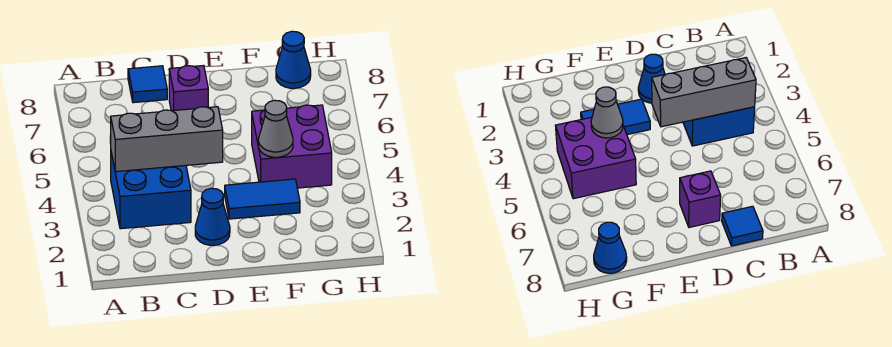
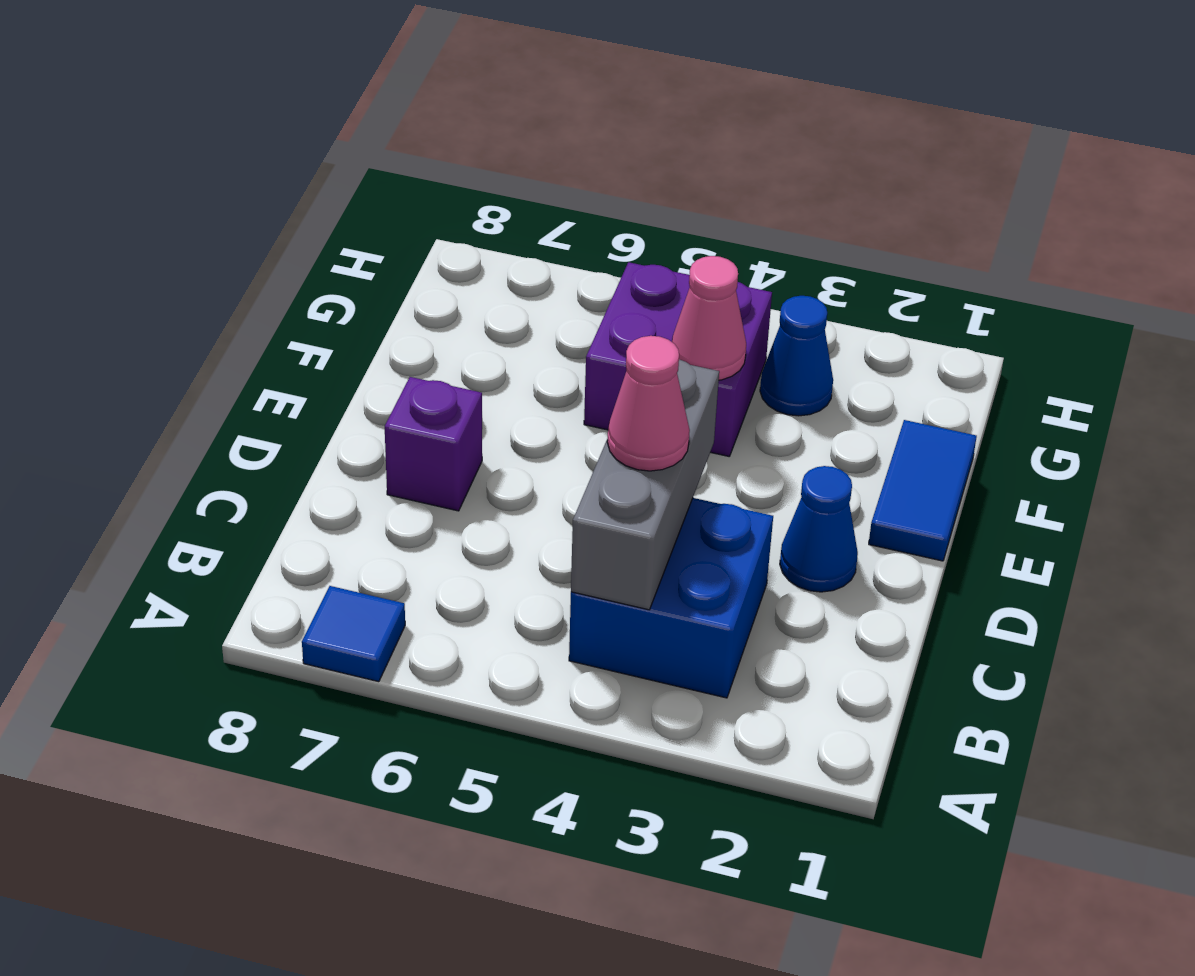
none -> pink 1x1 cone [607,336,690,471]
blue 1x1 tile [128,66,167,103] -> blue 1x1 tile moved to [302,586,405,682]
blue 1x2 tile [225,179,300,219] -> blue 1x2 tile moved to [869,420,977,561]
grey 1x1 cone [259,100,293,157] -> pink 1x1 cone [672,256,746,380]
blue 1x1 cone [276,31,311,88] -> blue 1x1 cone moved to [760,296,833,416]

